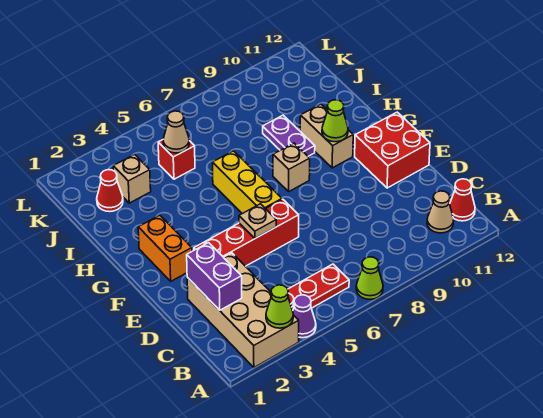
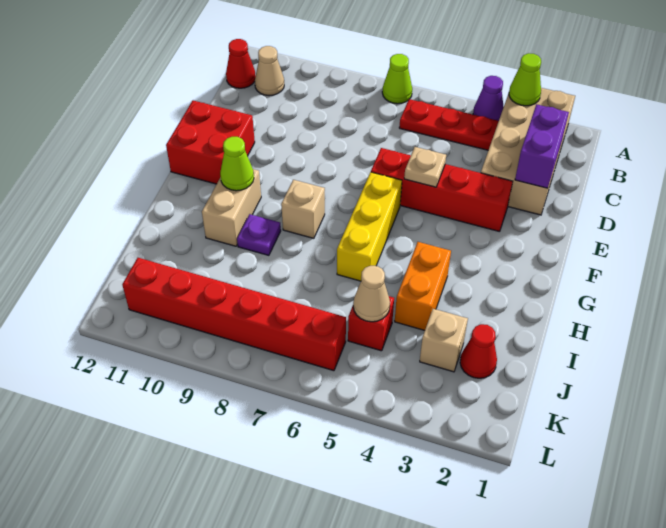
orange 1x2 brick [138,215,192,281] -> orange 1x2 brick moved to [395,242,451,330]
purple 1x2 plate [263,115,315,156] -> purple 1x1 plate [237,214,281,255]
none -> red 1x6 brick [122,258,346,371]

